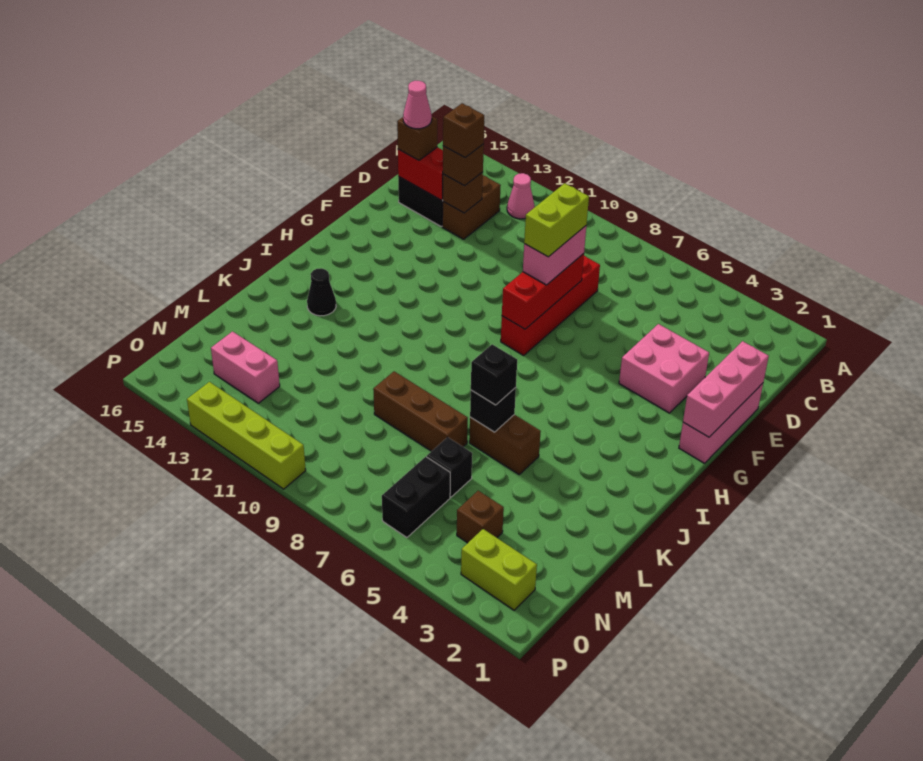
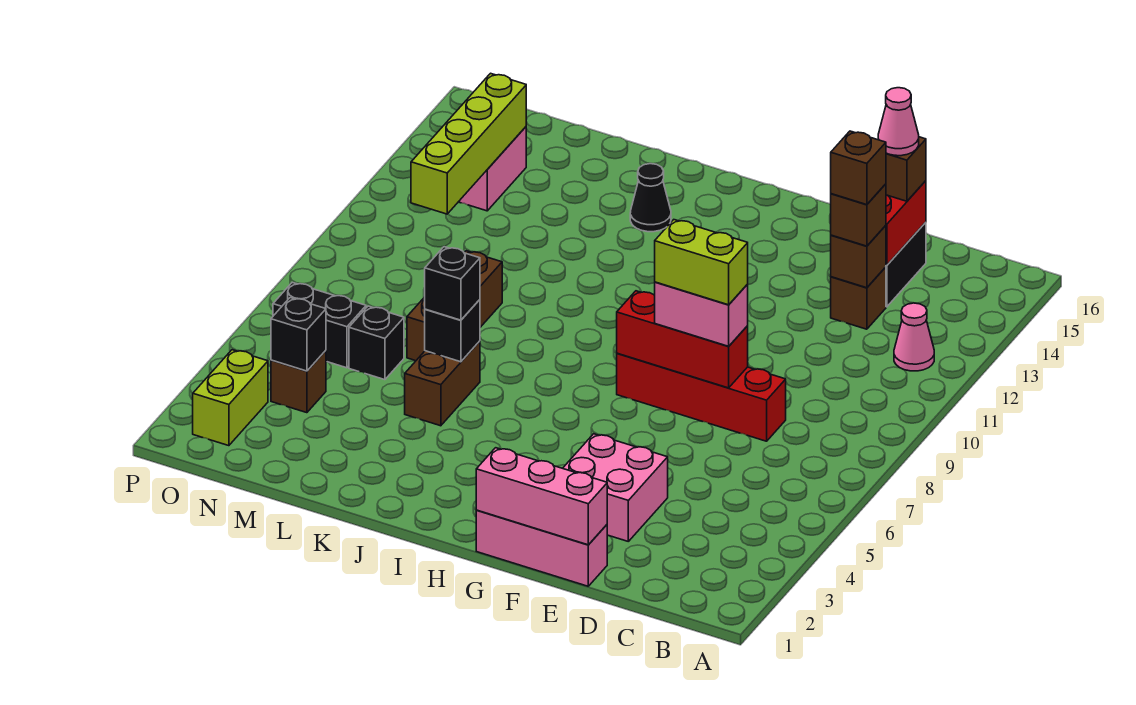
brown 1x2 brick [442,176,501,239] -> brown 1x1 brick [831,267,886,329]
none -> black 1x1 brick [271,298,326,371]
lime 1x4 brick [187,382,306,489] -> lime 1x4 brick moved to [411,73,526,214]

